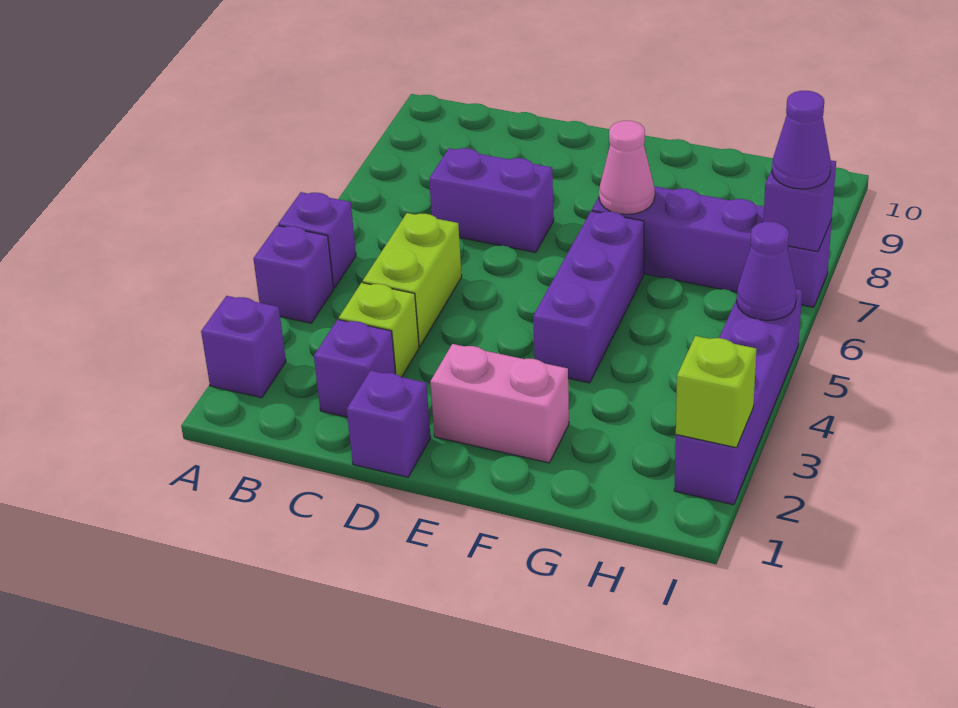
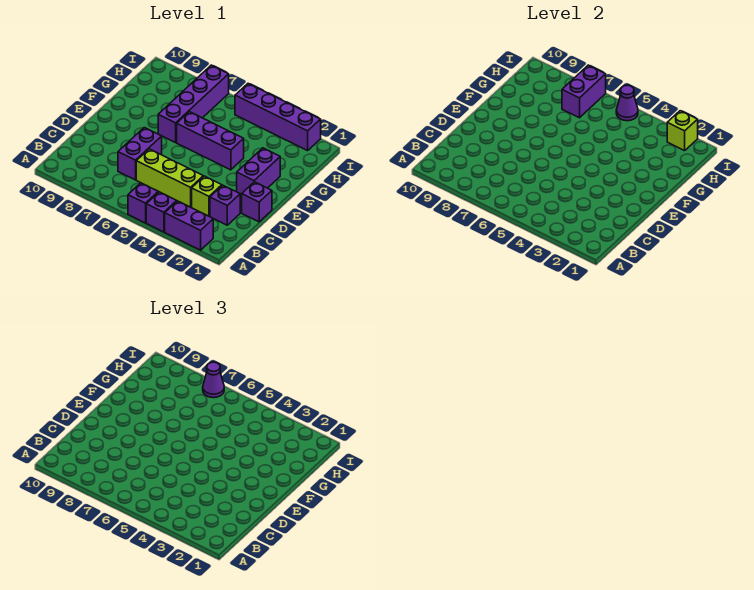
purple 1x1 brick [201,296,286,398] -> purple 1x2 brick [165,201,213,250]
lime 1x2 brick [363,213,462,347] -> lime 1x3 brick [136,149,203,207]
pink 1x2 brick [430,344,569,463] -> purple 1x2 brick [237,148,280,194]
pink 1x1 cone [599,121,655,214] -> none
purple 1x1 brick [763,160,836,252] -> purple 1x2 brick [562,65,606,118]

